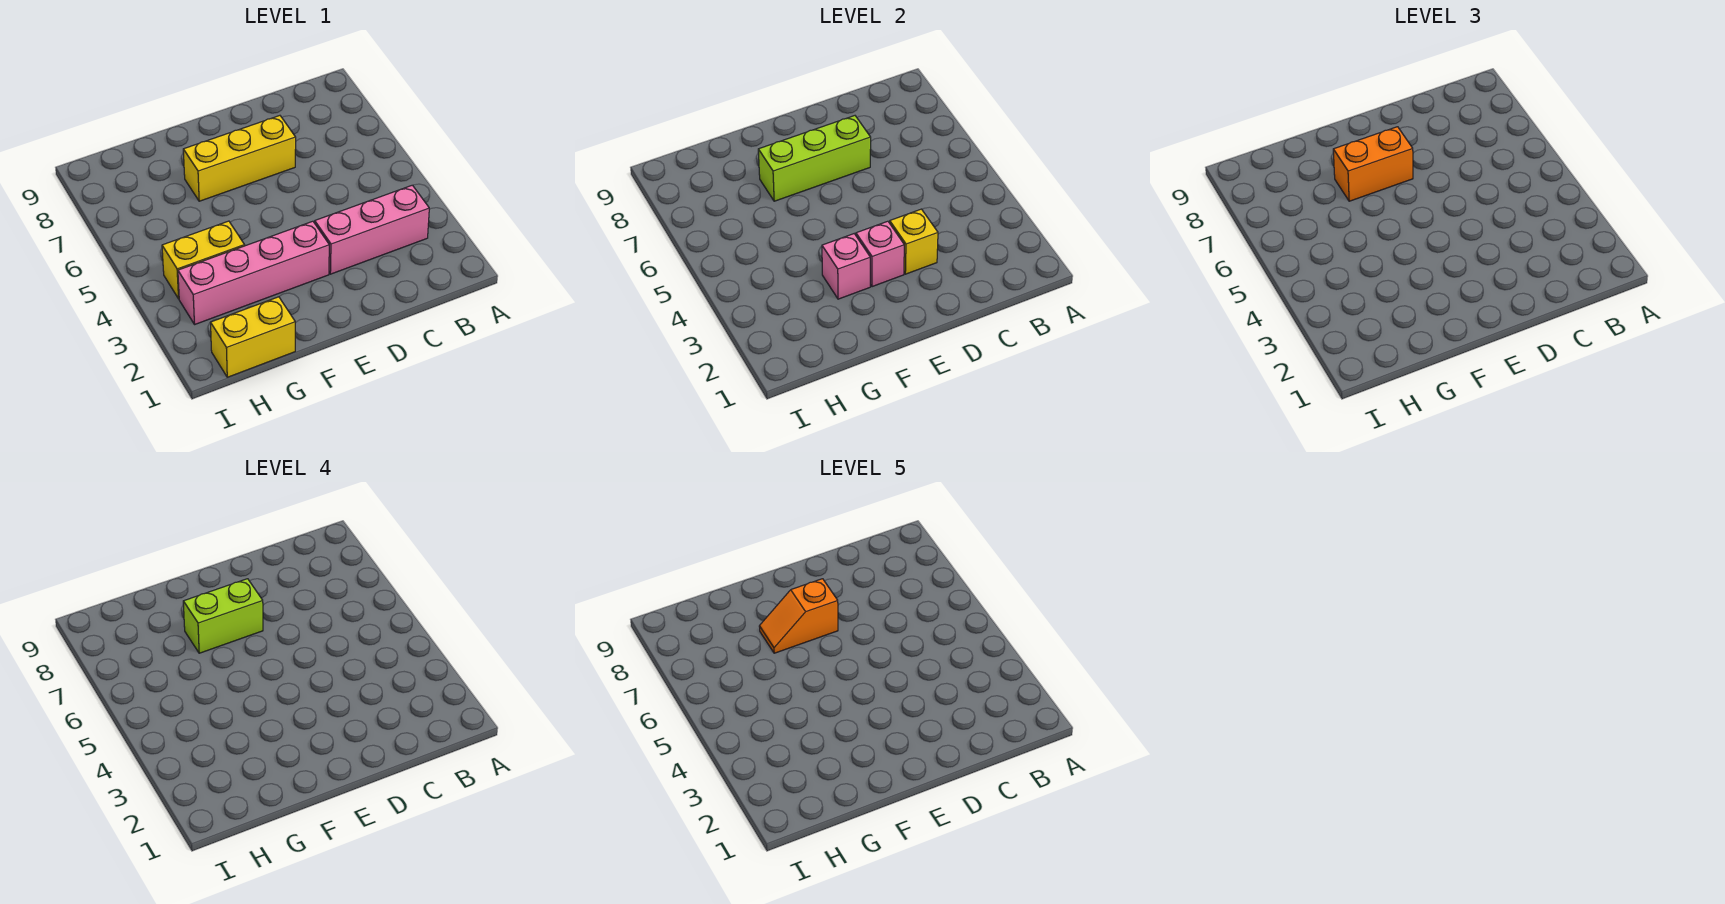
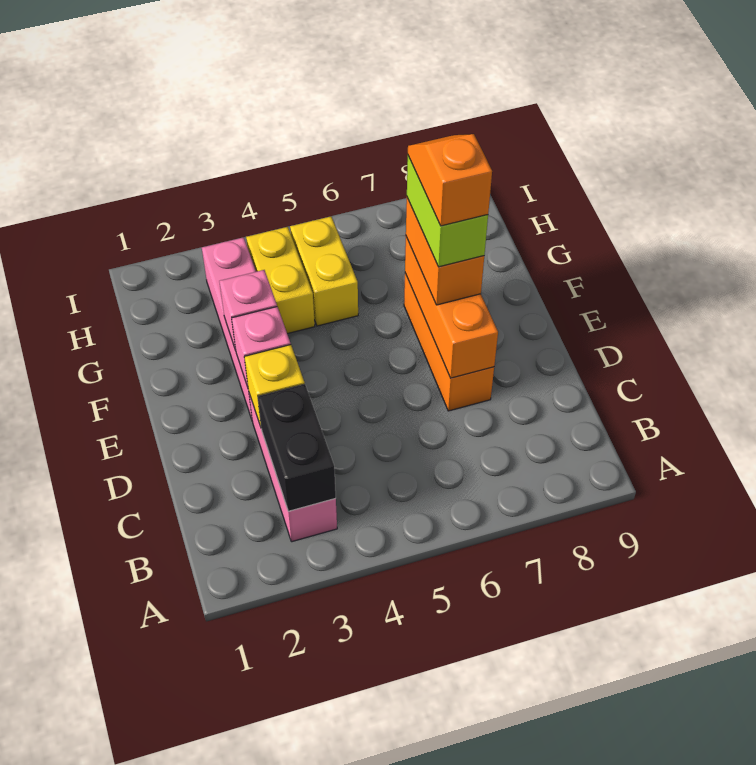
none -> black 1x2 brick [258,384,336,511]
yellow 1x3 brick [183,116,296,201] -> orange 1x3 brick [404,273,494,411]
lime 1x3 brick [758,116,871,201] -> orange 1x3 brick [405,237,498,378]
yellow 1x2 brick [211,297,295,377] -> yellow 1x2 brick moved to [290,216,358,326]

